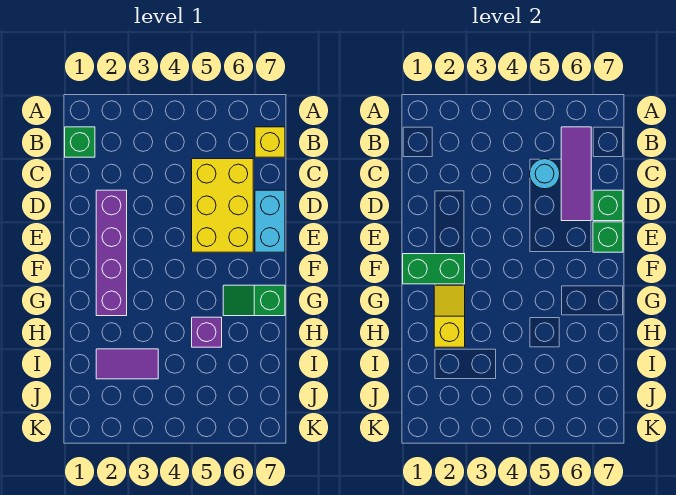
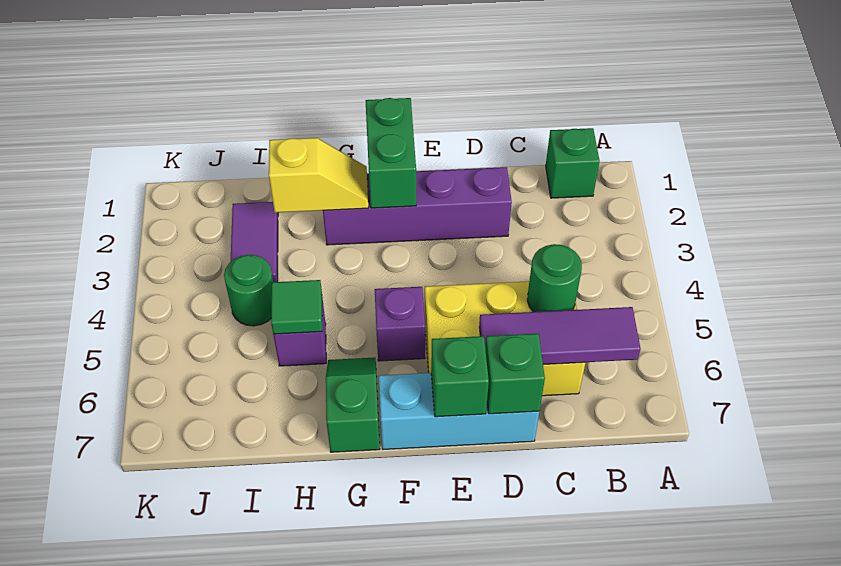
yellow 1x1 brick [255,127,285,157] -> none
cyan 1x1 round brick [530,159,560,189] -> green 1x1 round brick [527,244,582,312]
cyan 1x2 brick [255,190,285,252] -> cyan 1x3 brick [379,373,539,449]
none -> purple 1x1 brick [375,287,425,361]
none -> green 1x1 tile [271,280,322,334]
none -> green 1x1 round brick [224,255,273,326]

